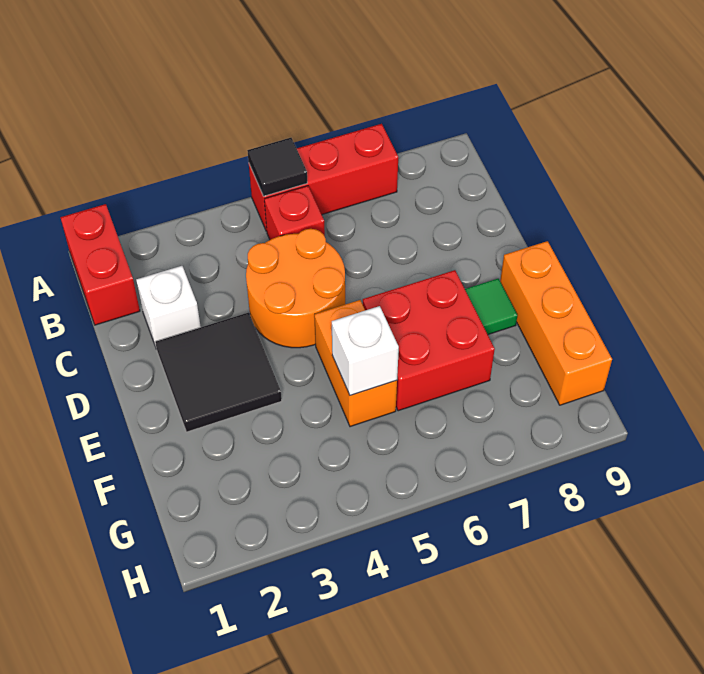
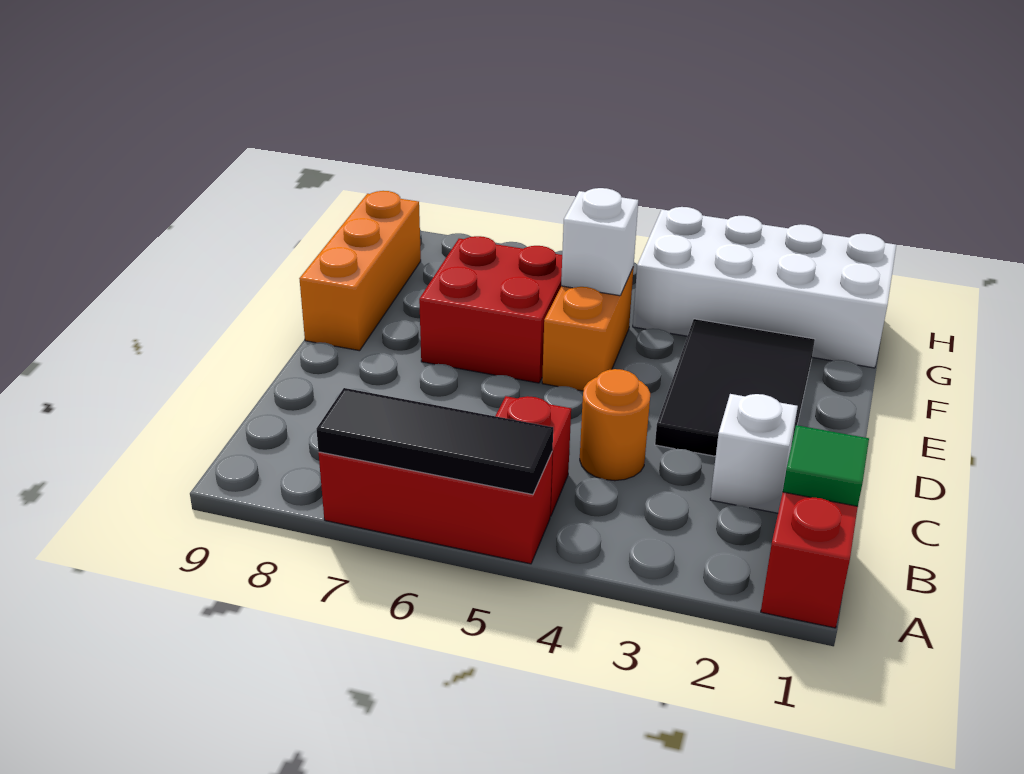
black 1x1 tile [247,138,307,196] -> black 1x3 tile [317,388,553,495]
orange 2x2 round brick [246,229,345,348] -> orange 1x1 round brick [580,369,650,481]
black 2x2 tile [155,312,282,432] -> black 2x3 tile [655,319,815,456]
green 1x1 tile [465,279,518,334] -> green 1x1 tile moved to [783,425,869,506]
none -> white 2x4 brick [633,207,896,368]

